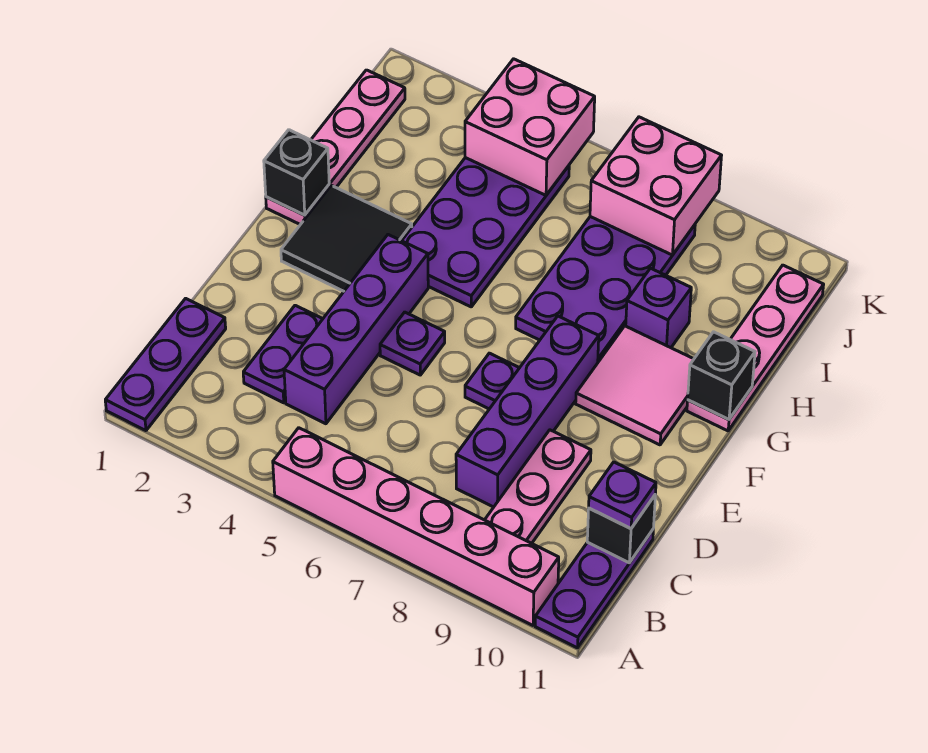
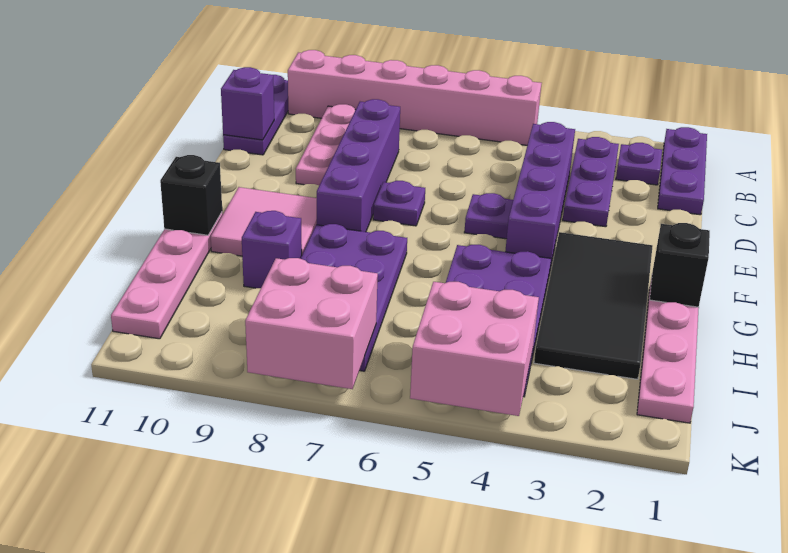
purple 1x2 plate [243,305,322,403] -> purple 1x3 plate [563,137,619,227]
black 1x1 brick [587,495,655,563] -> purple 1x1 brick [221,67,274,140]
purple 1x1 plate [589,462,656,529] -> purple 1x1 plate moved to [616,143,662,185]
black 2x2 tile [281,185,412,291] -> black 2x4 tile [534,232,653,379]

